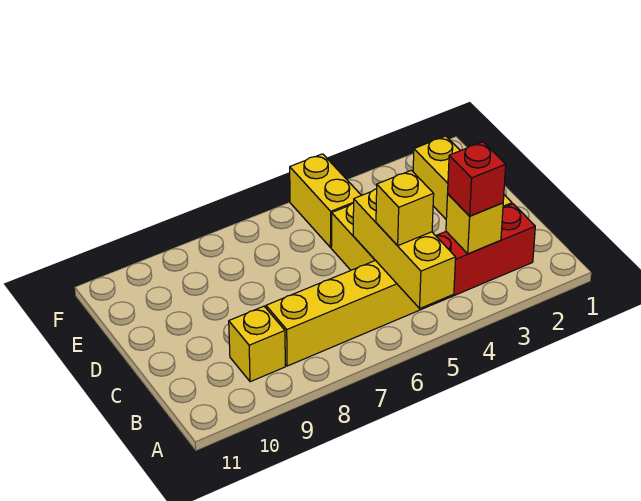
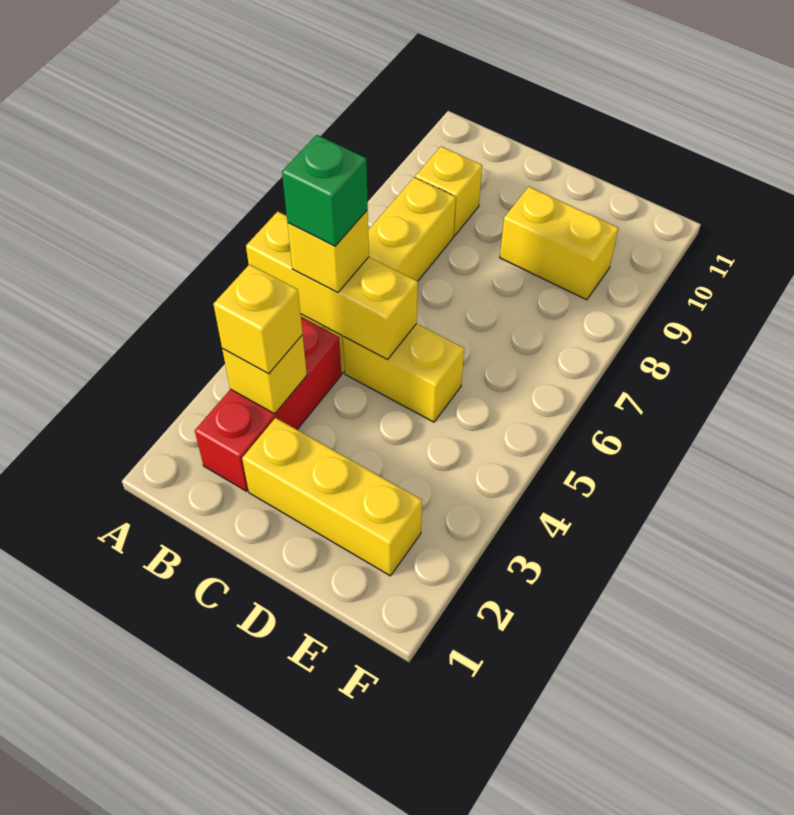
red 1x1 brick [448,142,506,216] -> yellow 1x1 brick [213,264,302,374]
none -> green 1x1 brick [282,135,368,246]
yellow 1x2 brick [290,154,361,248] -> yellow 1x2 brick moved to [500,187,618,300]

